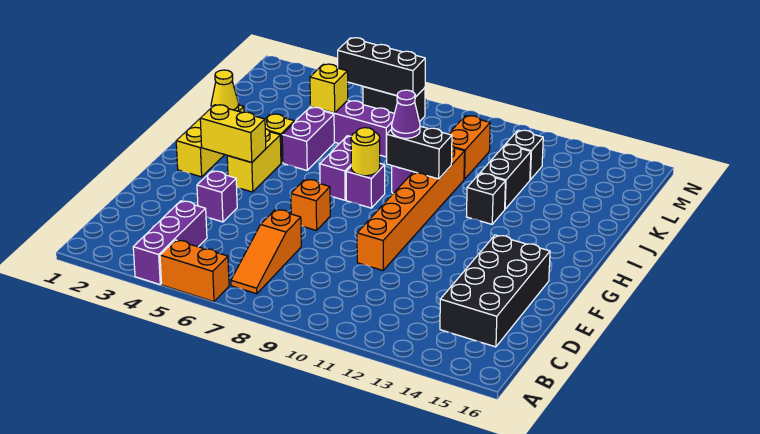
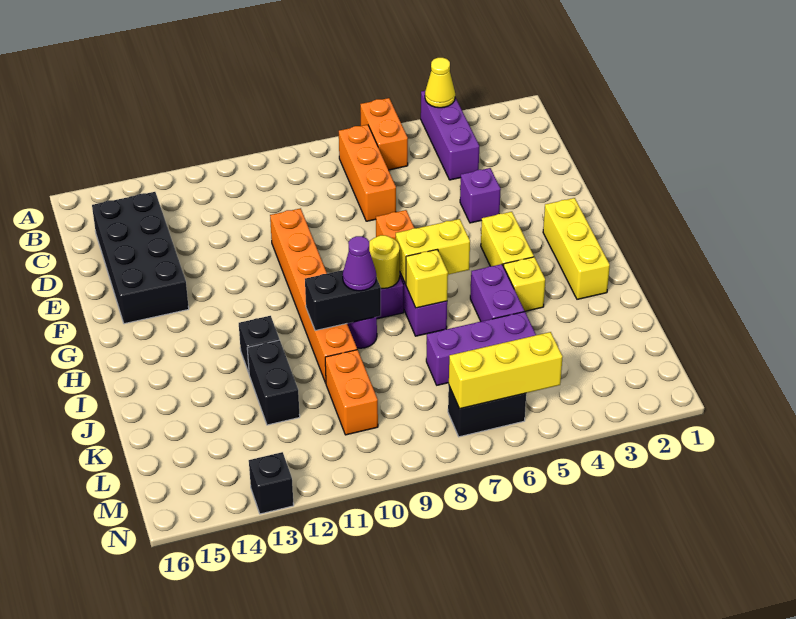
orange 1x2 brick [160,240,229,302] -> orange 1x2 brick turned to [360,98,408,170]
orange 1x3 slope [231,209,301,294] -> orange 1x3 brick [339,125,396,221]
yellow 1x2 brick [200,105,266,162] -> yellow 1x2 brick moved to [396,219,470,284]
yellow 1x1 cone [211,70,239,111] -> yellow 1x1 cone moved to [425,58,455,108]
yellow 1x1 brick [310,64,348,113] -> yellow 1x1 brick moved to [406,249,448,308]
black 1x1 brick [506,130,543,180] -> black 1x1 brick moved to [249,452,294,514]
black 1x3 brick [338,38,425,97] -> yellow 1x3 brick [449,332,563,409]

